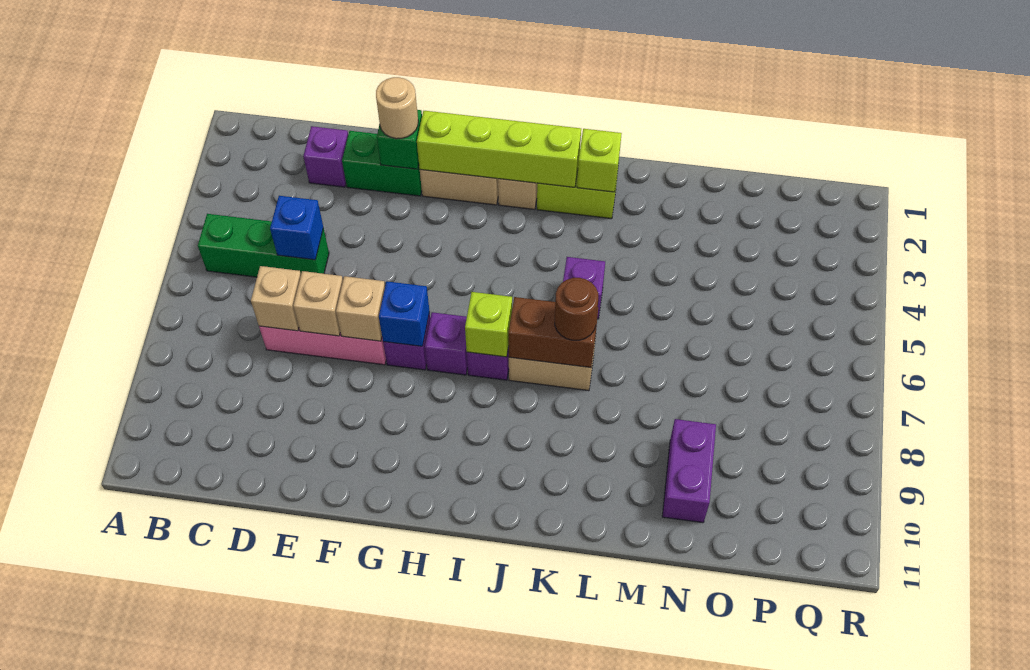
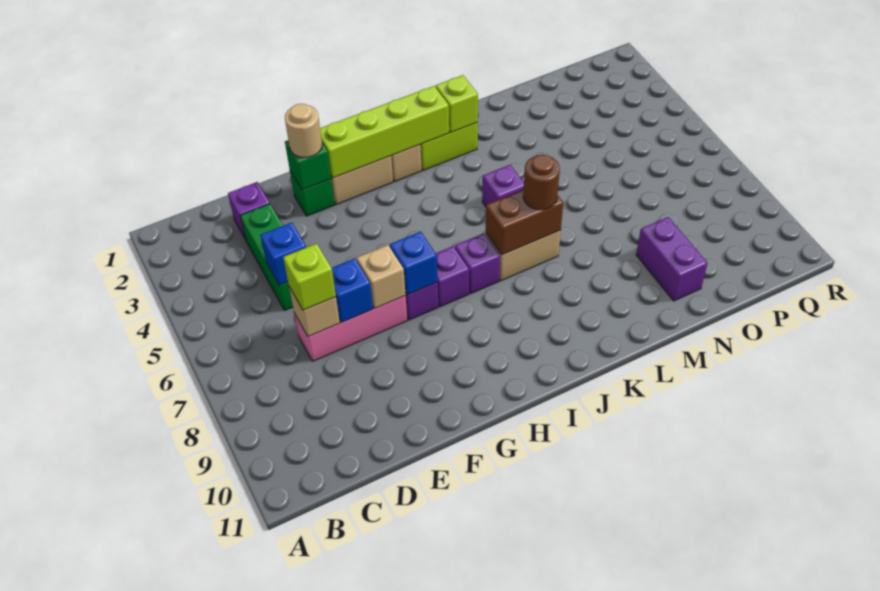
green 1x3 brick [198,214,329,277] -> green 1x3 brick turned to [240,204,293,310]
green 1x2 brick [342,131,422,196] -> green 1x1 brick [290,171,335,216]
tan 1x1 brick [293,271,343,336] -> blue 1x1 brick [332,258,373,322]
lime 1x1 brick [465,292,512,357] -> lime 1x1 brick moved to [283,244,336,310]

